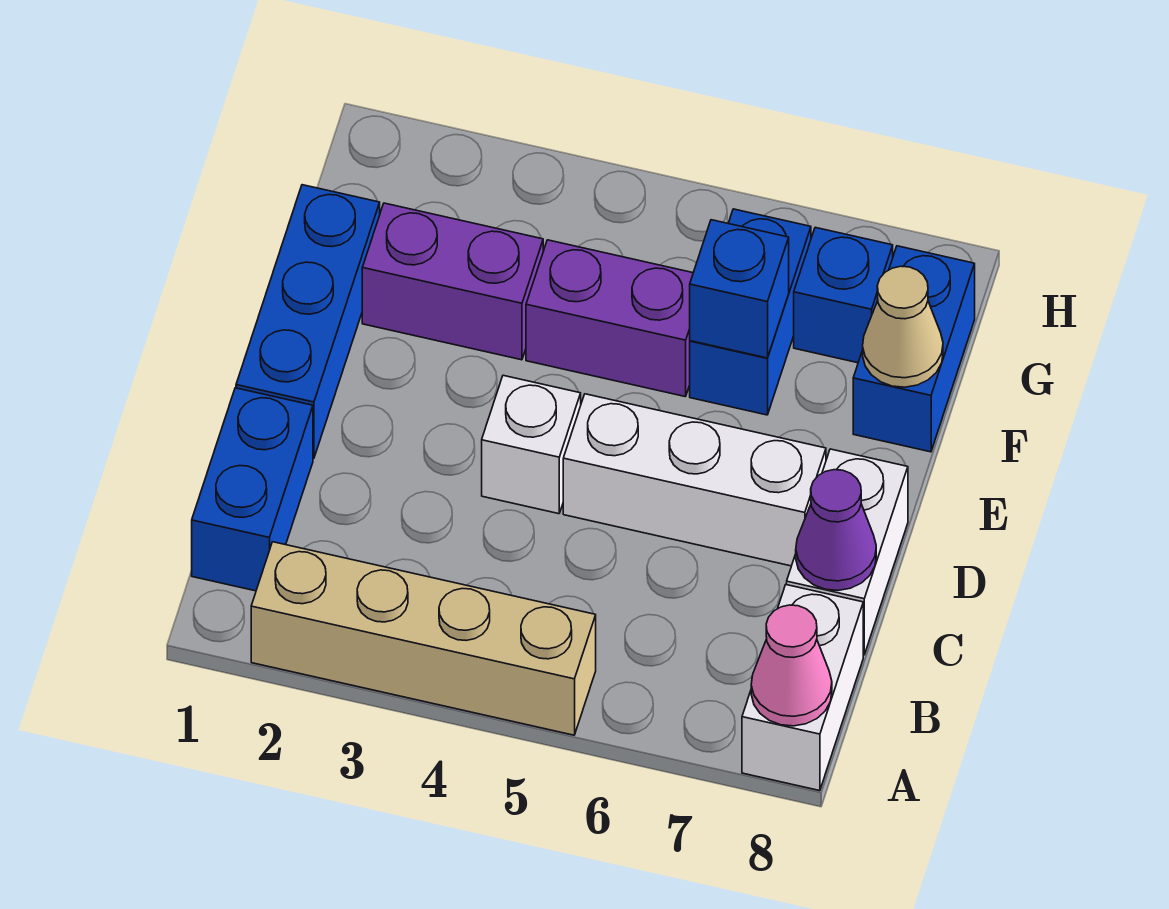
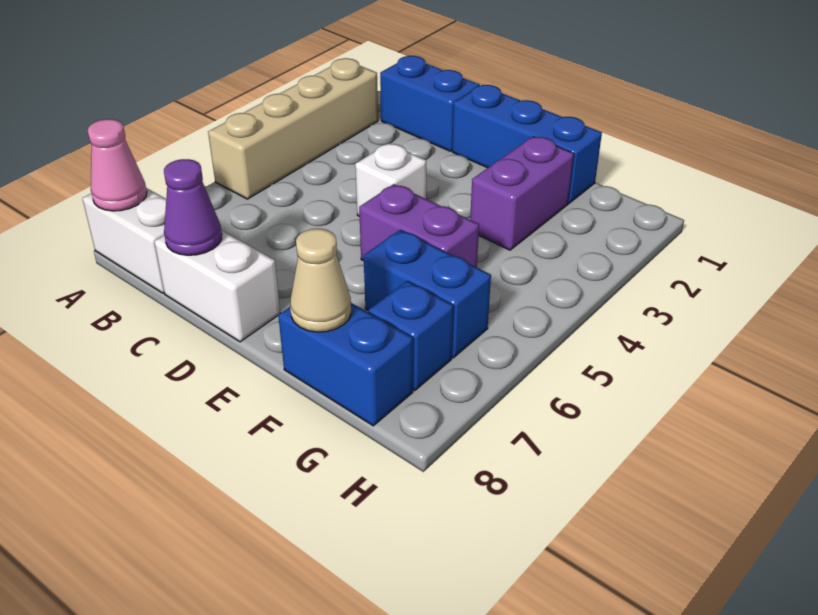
white 1x3 brick [563,394,826,566] -> none
purple 1x2 brick [526,240,693,397] -> purple 1x2 brick turned to [359,184,479,267]
blue 1x1 brick [690,220,789,358] -> none

